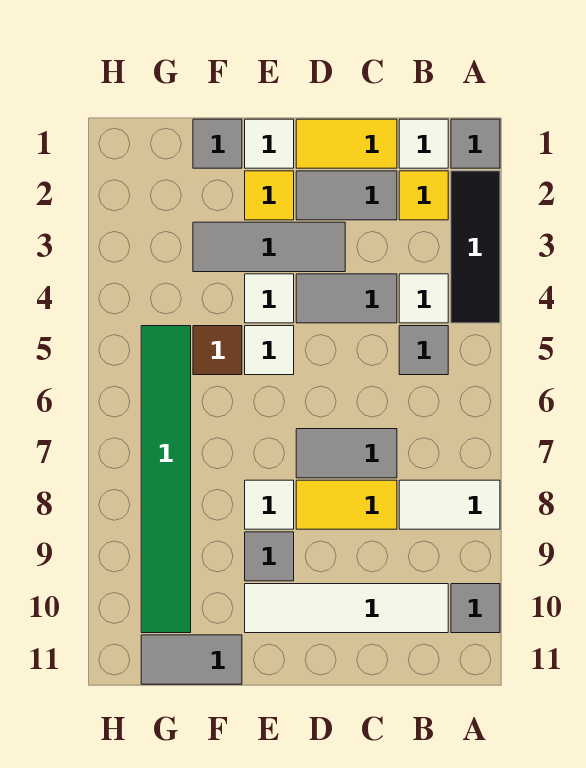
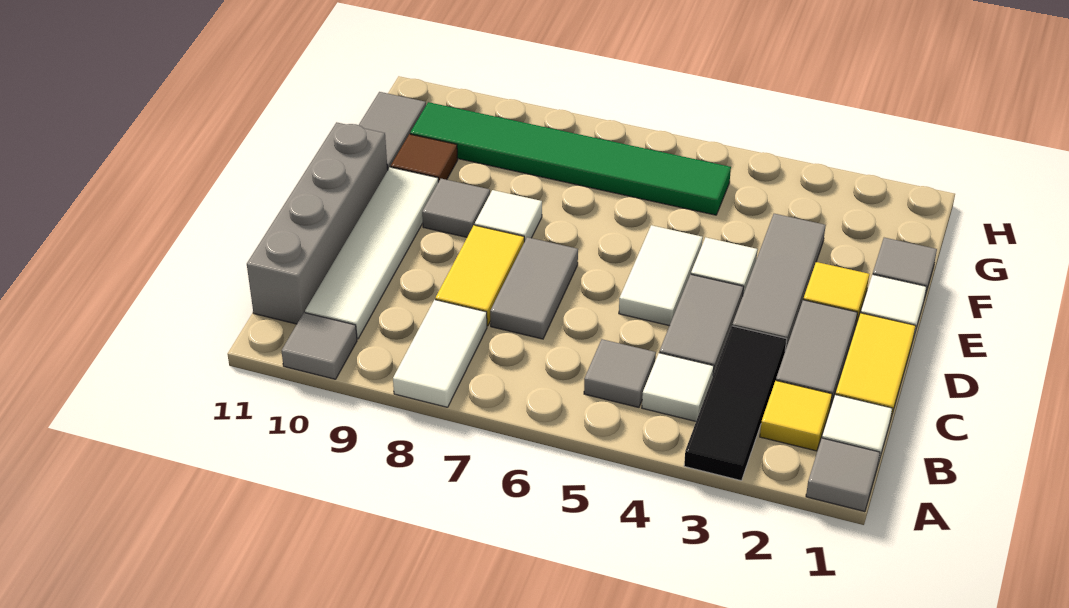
black 1x3 tile [451,171,500,323] -> black 1x3 tile turned to [684,326,787,481]
none -> grey 1x4 brick [247,122,388,324]
white 1x1 tile [245,326,294,375] -> white 1x2 tile [619,225,703,326]
brown 1x1 tile [193,326,242,375] -> brown 1x1 tile moved to [391,134,458,182]

